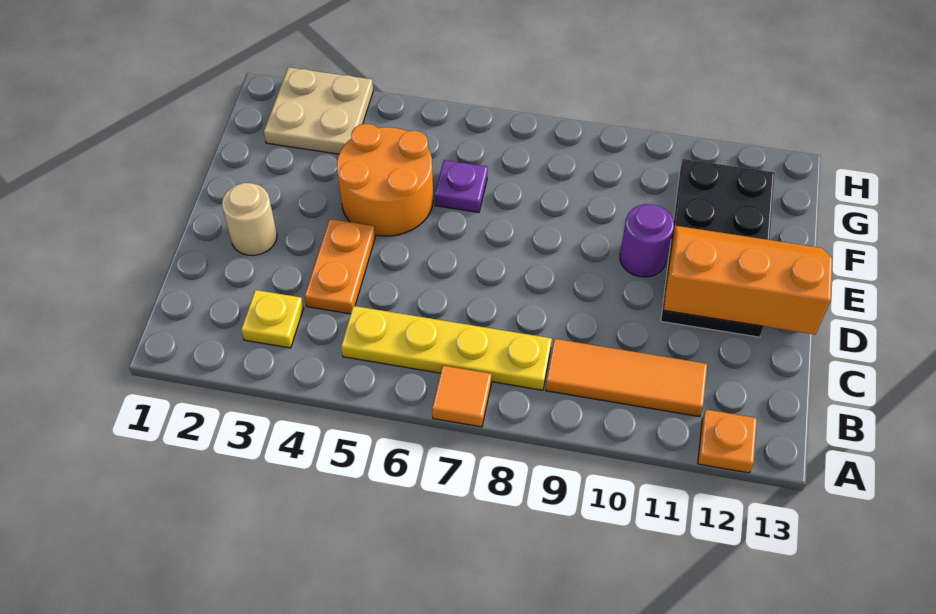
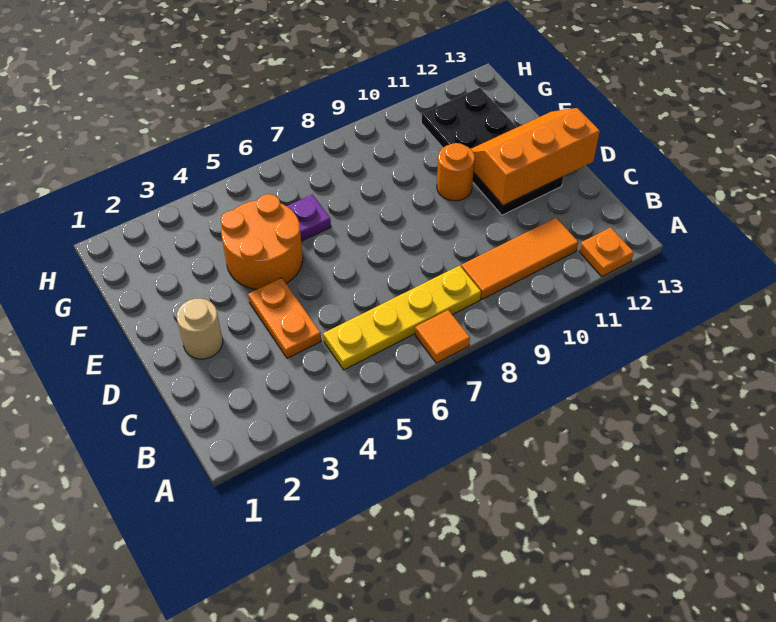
yellow 1x1 plate [241,290,304,348] -> none
purple 1x1 round brick [620,204,674,277] -> orange 1x1 round brick [437,143,475,201]
tan 2x2 plate [264,67,373,154] -> none

